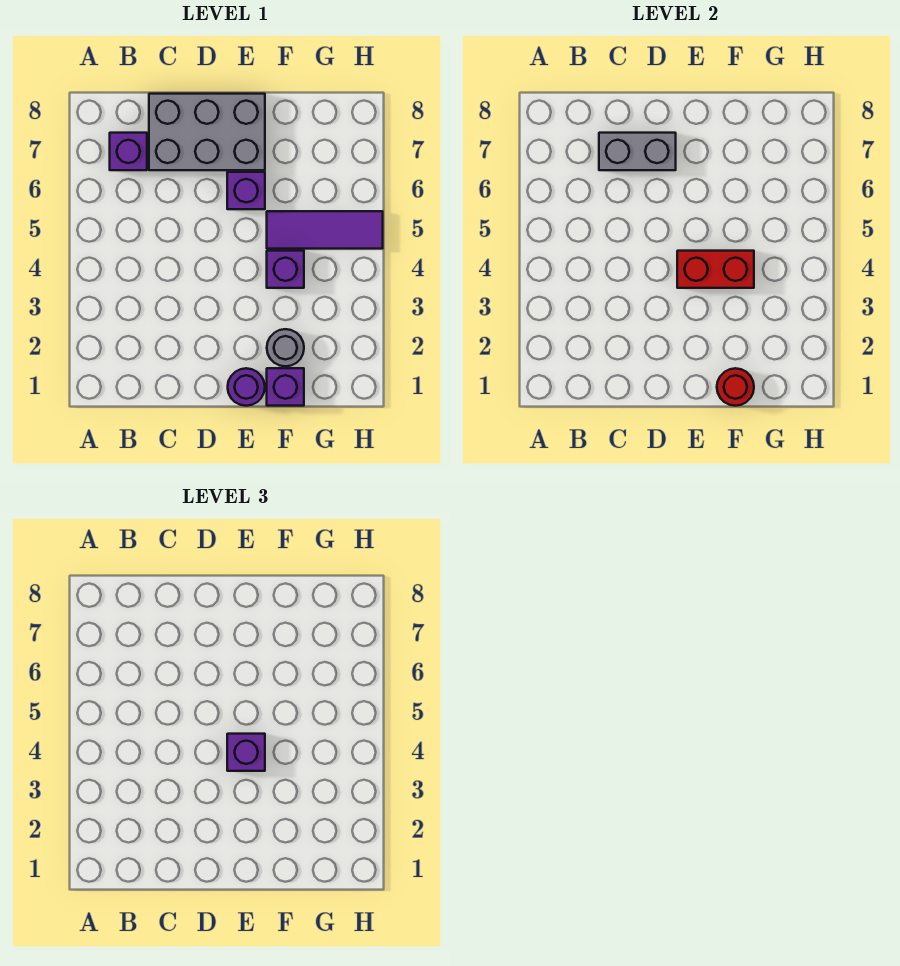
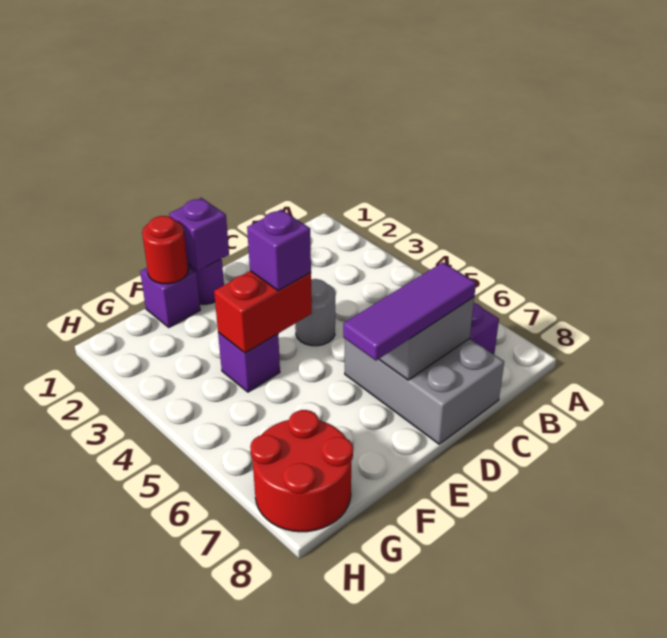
grey 2x3 brick [149,94,265,170] -> grey 2x3 brick turned to [345,339,504,444]
purple 1x1 brick [227,172,265,209] -> purple 1x1 brick moved to [169,198,229,271]
grey 1x1 round brick [267,329,304,366] -> grey 1x1 round brick moved to [295,279,335,346]
purple 1x3 tile [267,211,383,249] -> purple 1x3 tile moved to [343,262,476,360]
none -> red 2x2 round brick [250,410,353,532]

